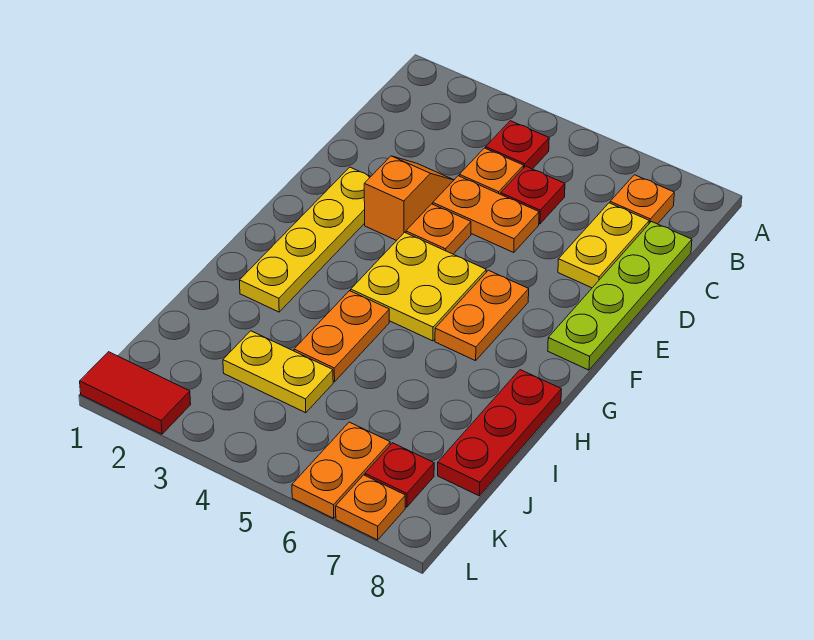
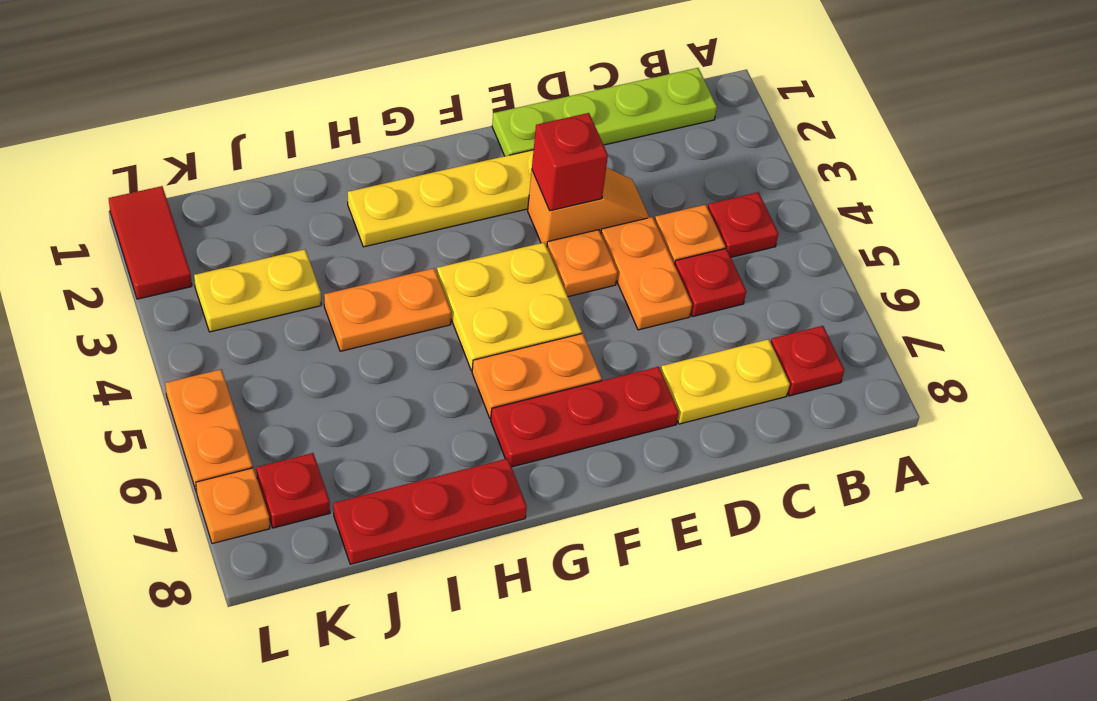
orange 1x1 plate [610,175,674,224] -> red 1x1 plate [771,326,844,396]
lime 1x4 plate [548,222,692,370] -> lime 1x4 plate moved to [492,68,717,156]
none -> red 1x1 brick [532,113,608,211]
none -> red 1x3 plate [491,367,679,467]
yellow 1x2 plate [223,331,333,413] -> yellow 1x2 plate turned to [194,249,321,332]
orange 1x2 plate [292,422,390,518] -> orange 1x2 plate turned to [165,369,253,492]

